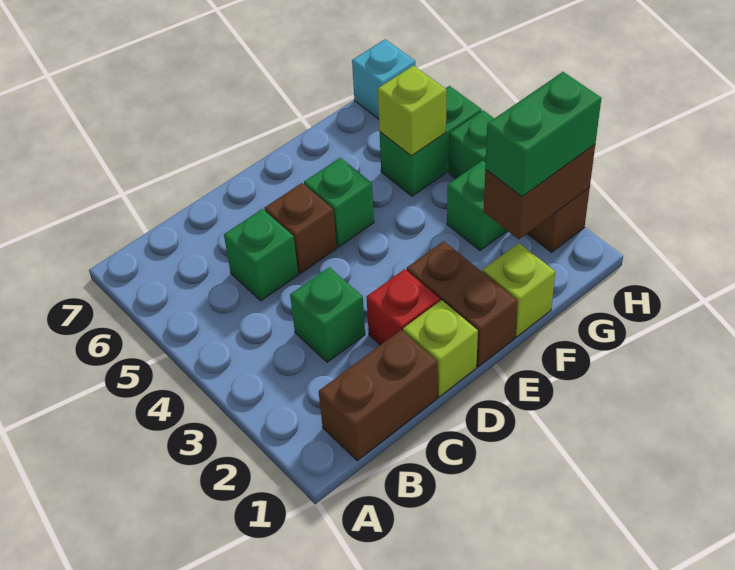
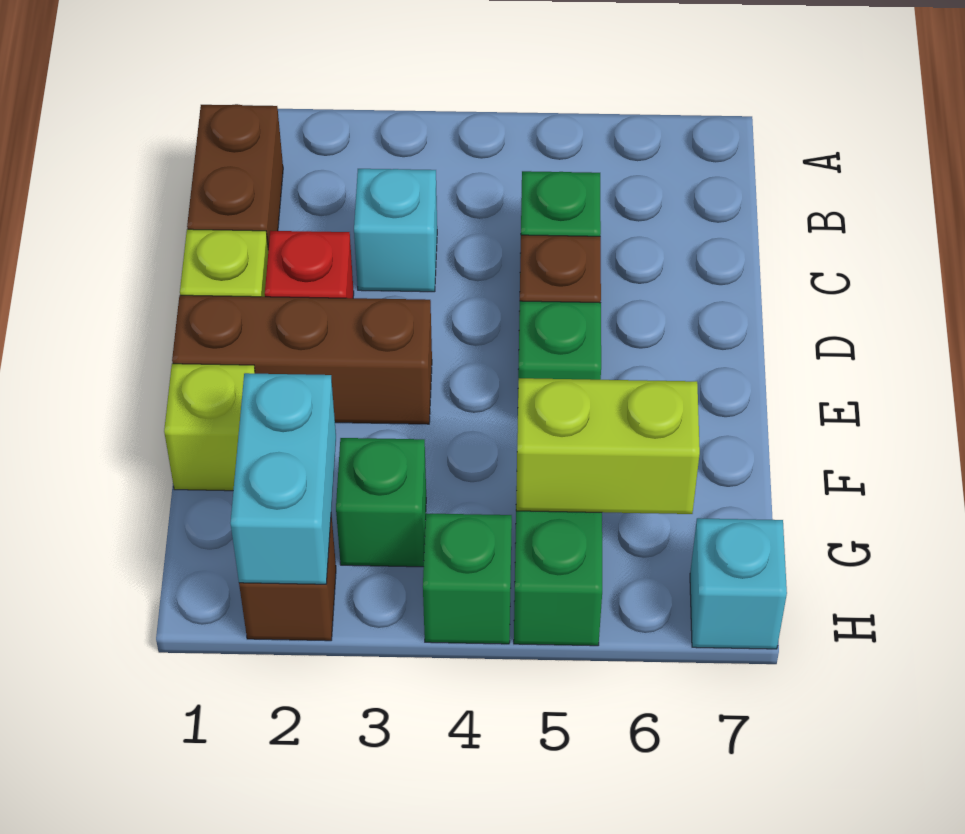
green 1x1 brick [290,267,365,362] -> cyan 1x1 brick [354,169,437,292]
brown 1x2 brick [407,241,517,367] -> brown 1x3 brick [172,295,432,424]
brown 1x2 brick [483,145,595,239] -> cyan 1x2 brick [230,373,336,584]
green 1x2 brick [485,72,601,197] -> none
lime 1x1 brick [378,66,447,156] -> lime 1x2 brick [516,378,700,514]

